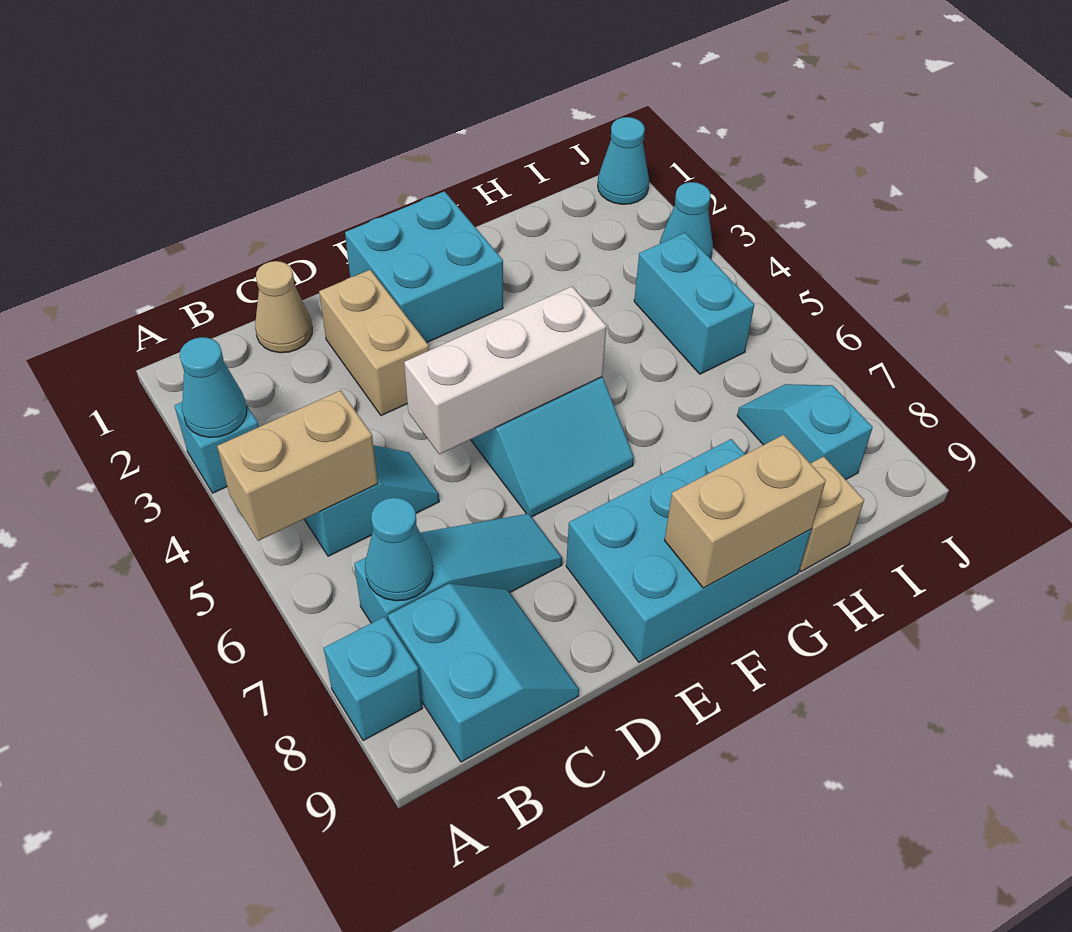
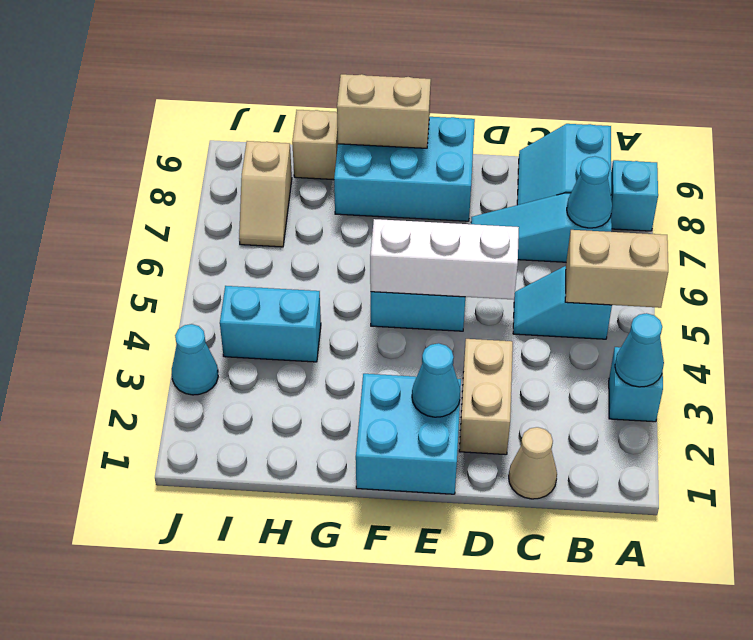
cyan 1x2 brick [634,233,754,374] -> cyan 1x2 brick turned to [220,286,321,362]
cyan 1x2 slope [737,384,873,480] -> tan 1x2 slope [239,141,292,247]
cyan 1x1 cone [598,117,649,204] -> cyan 1x1 cone moved to [412,343,460,417]

